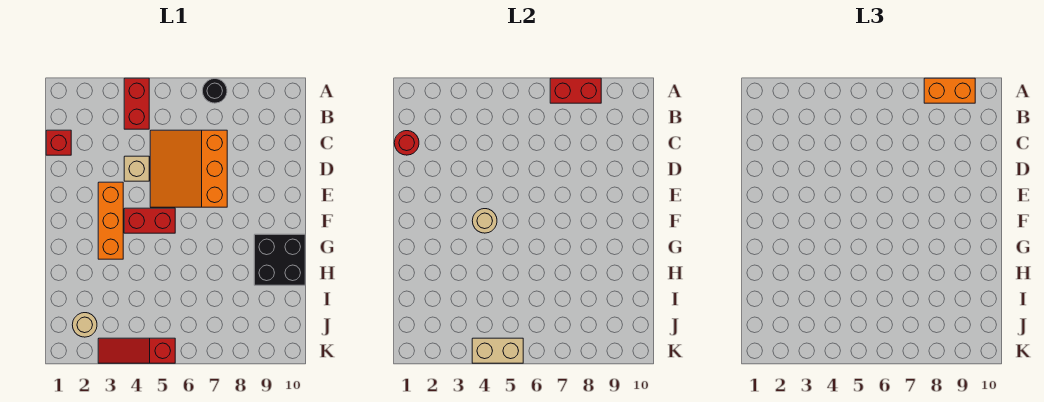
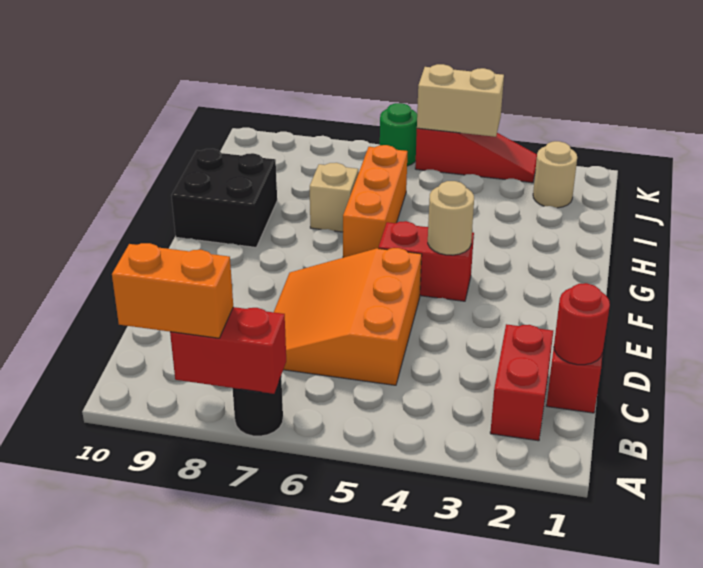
red 1x2 brick [124,78,149,129] -> red 1x2 brick moved to [490,324,553,441]
orange 3x3 slope [150,130,227,207] -> orange 3x3 slope turned to [274,248,422,385]
tan 1x1 brick [124,156,149,181] -> tan 1x1 brick moved to [310,163,358,232]
orange 1x3 brick [98,182,123,259] -> orange 1x3 brick moved to [343,145,408,258]
none -> green 1x1 round brick [380,103,417,166]

